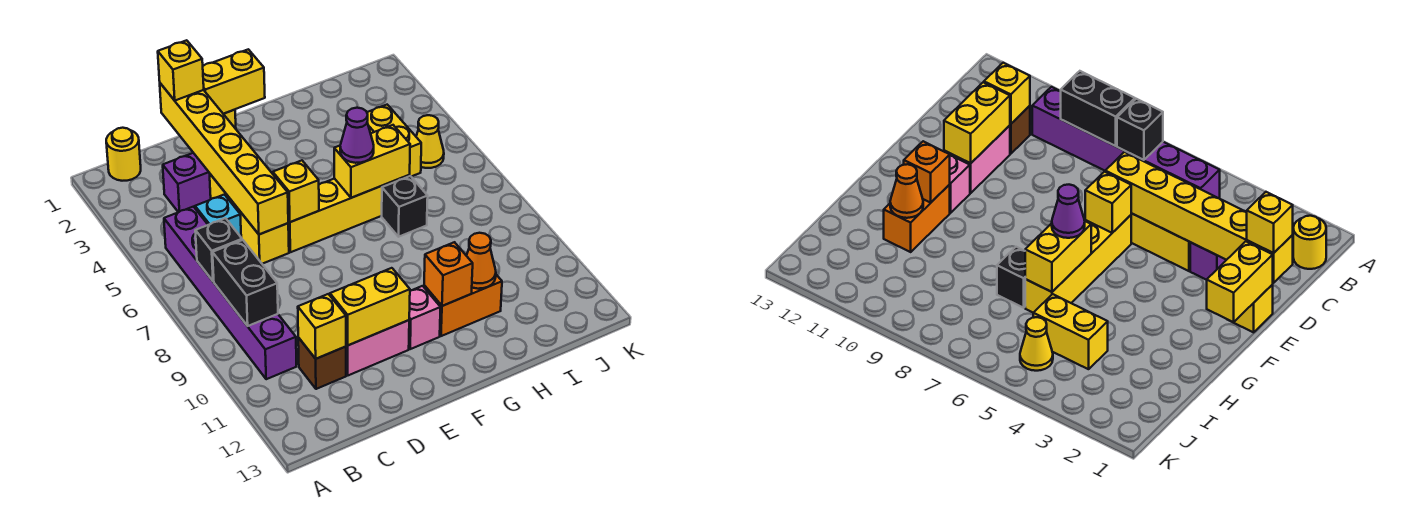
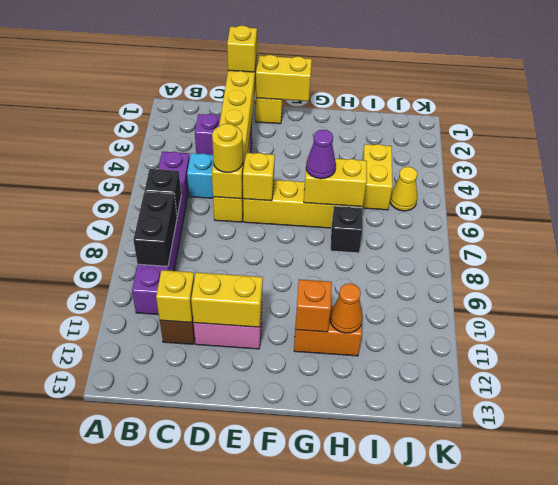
yellow 1x1 round brick [106,128,141,181] -> yellow 1x1 round brick moved to [212,124,243,172]
pink 1x1 brick [409,286,441,349] -> none

